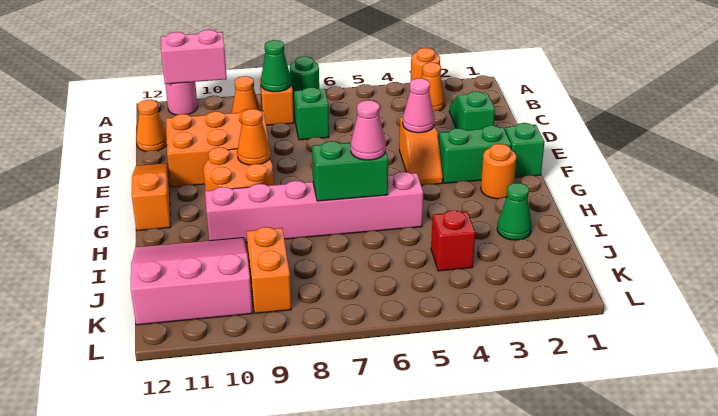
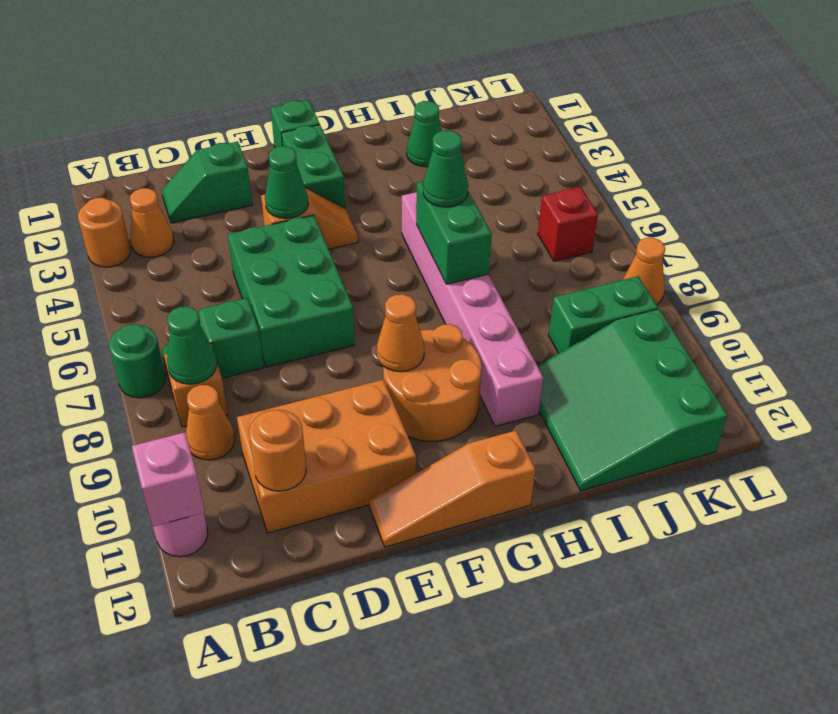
pink 1x2 brick [161,30,227,84] -> pink 1x1 brick [132,432,205,527]
orange 1x1 cone [136,100,167,151] -> orange 1x1 cone moved to [623,238,665,304]
none -> green 2x3 brick [228,215,355,367]
orange 2x3 brick [166,109,269,187] -> orange 2x3 brick turned to [237,379,416,533]
pink 1x1 cone [403,78,435,133] -> green 1x1 cone [265,146,308,218]
orange 1x1 round brick [481,144,516,199] -> orange 1x1 round brick moved to [249,410,306,491]
pink 1x1 cone [351,100,386,160] -> green 1x1 cone [423,130,468,207]
pink 3x3 slope [131,238,252,325] -> green 3x3 slope [538,309,728,491]
red 1x1 brick [431,210,475,271] -> red 1x1 brick moved to [538,187,598,261]
orange 1x2 brick [246,227,291,313] -> green 1x2 brick [549,276,658,353]

